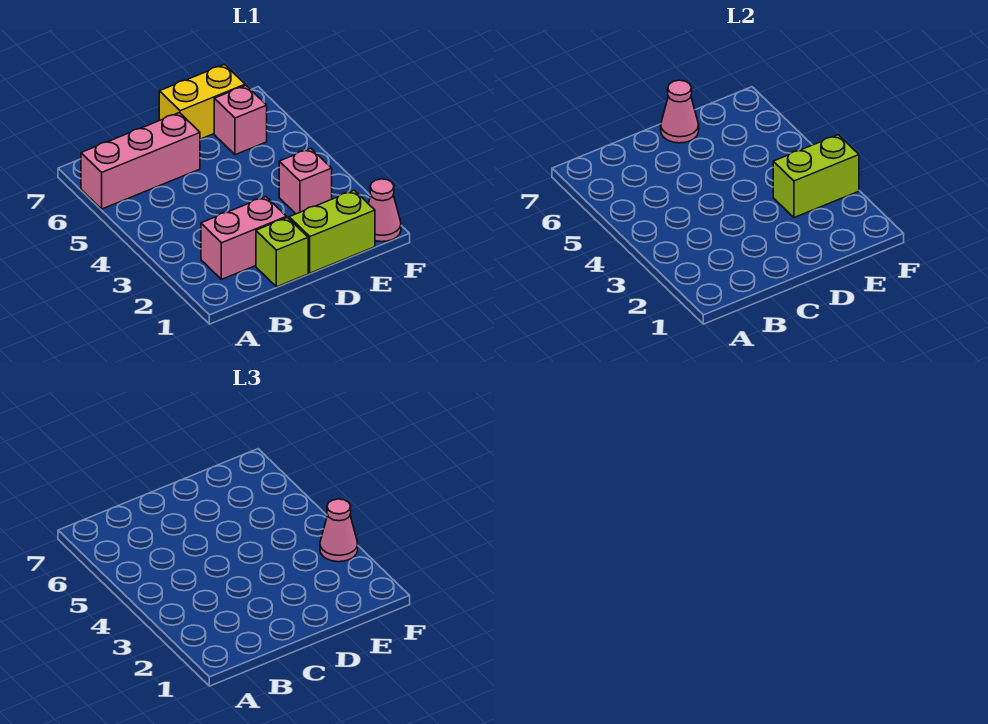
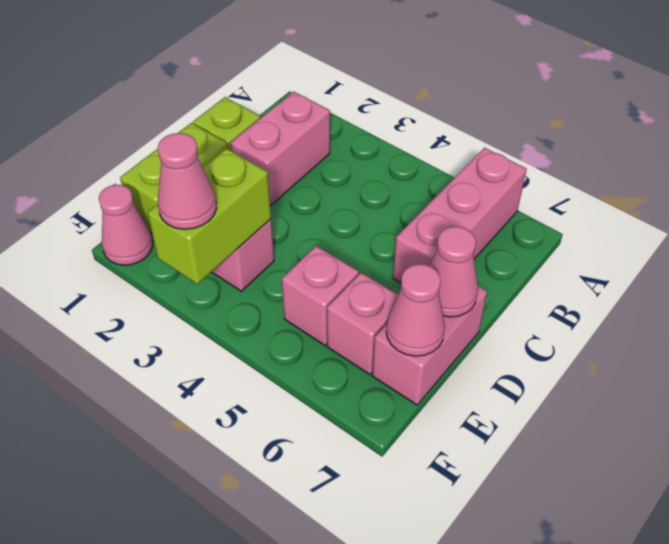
yellow 1x2 brick [159,64,245,139] -> pink 1x2 brick [372,286,487,405]
none -> pink 1x1 brick [282,246,359,345]
none -> pink 1x1 cone [386,264,445,356]

